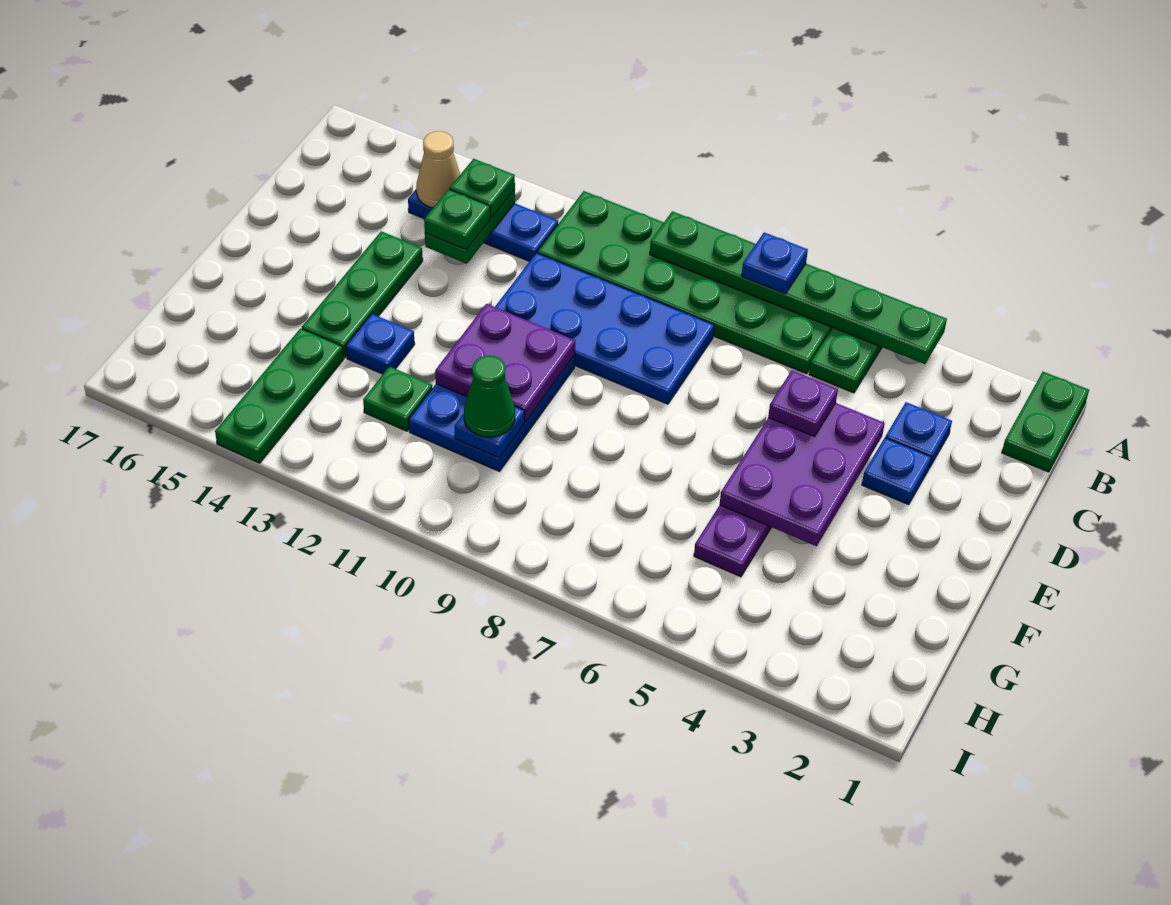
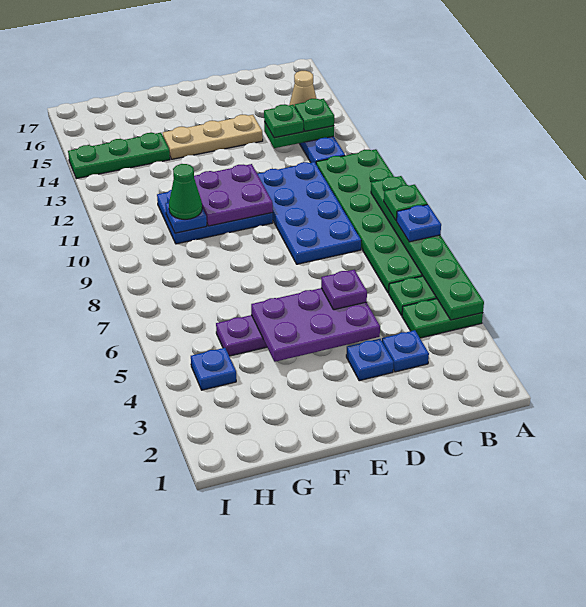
green 1x2 plate [1002,372,1089,472] -> green 1x2 plate moved to [402,298,483,338]
green 1x3 plate [302,231,423,358] -> tan 1x3 plate [163,115,263,159]
blue 1x1 plate [346,314,415,374] -> blue 1x1 plate moved to [191,348,236,390]
green 1x1 plate [363,366,432,431] -> green 1x1 plate moved to [384,185,427,221]

